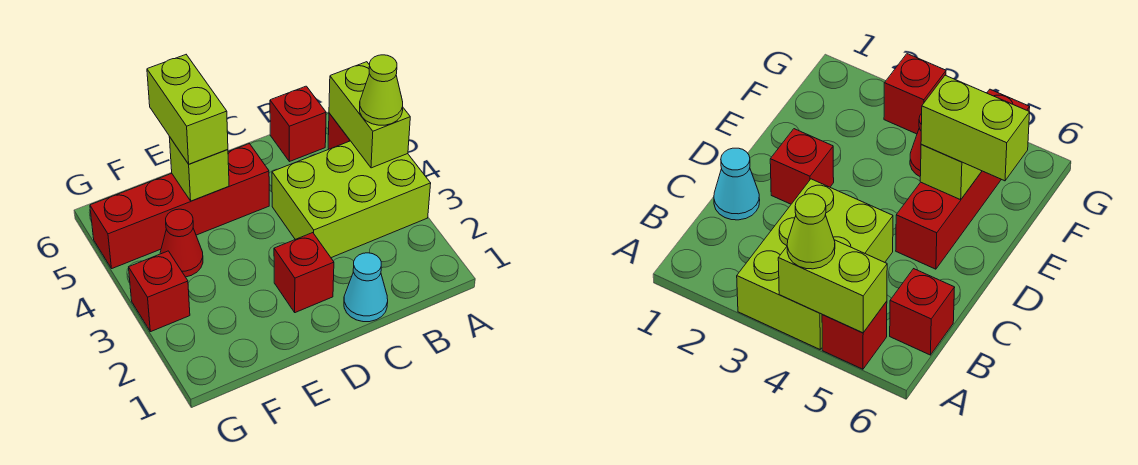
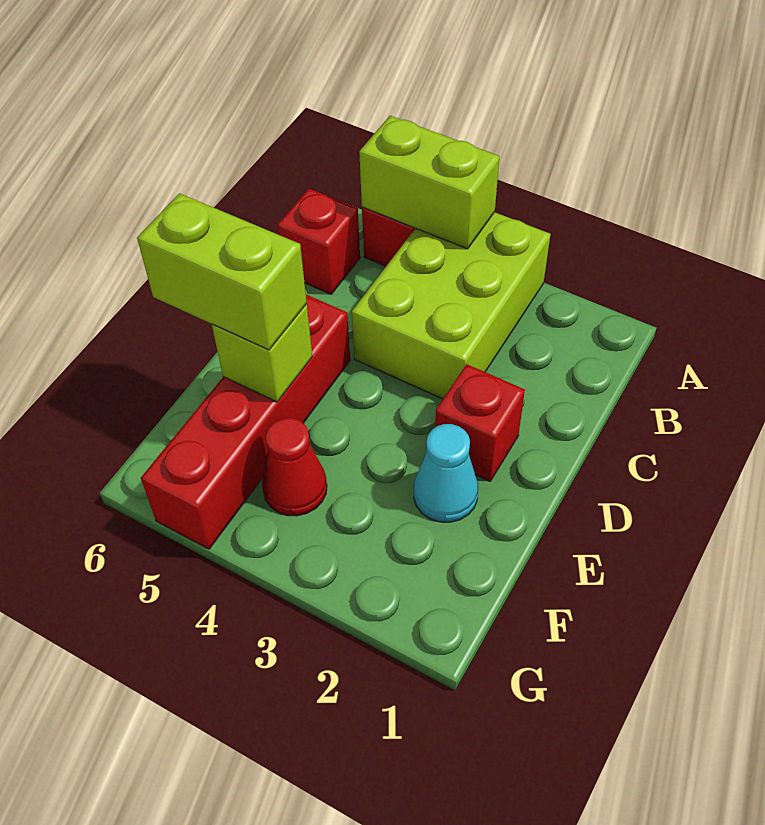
lime 1x1 cone [360,55,403,125] -> none
cyan 1x1 cone [344,253,388,322] -> cyan 1x1 cone moved to [414,424,478,522]
red 1x1 brick [129,251,190,332] -> none

